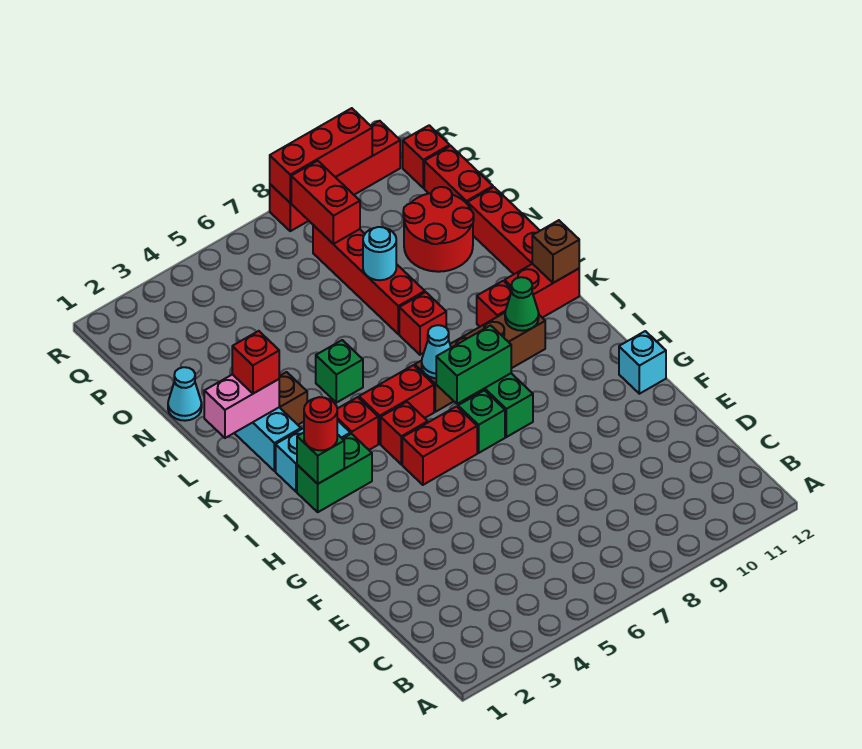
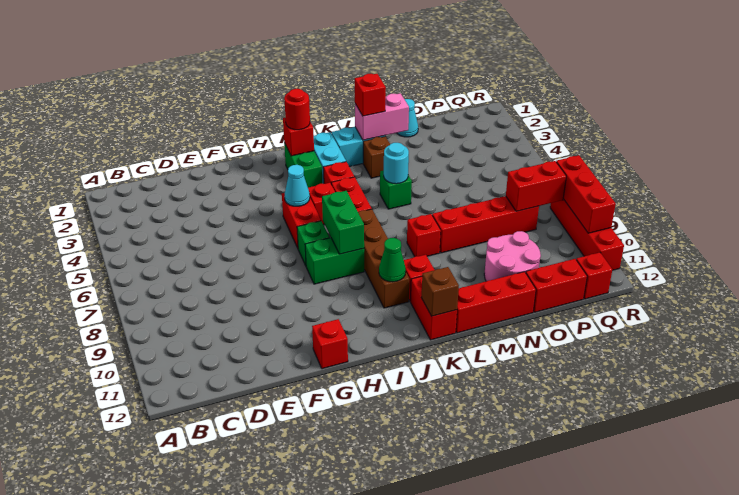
cyan 1x1 brick [619,331,666,394] -> red 1x1 brick [312,319,348,369]
green 1x1 brick [297,433,344,484] -> red 1x1 brick [283,118,314,156]
cyan 1x1 cone [422,325,451,378] -> cyan 1x1 cone moved to [285,165,310,206]
pink 1x2 brick [204,374,279,438] -> pink 1x2 brick turned to [355,93,409,140]
cyan 1x1 round brick [363,227,396,280] -> cyan 1x1 round brick moved to [384,143,409,184]
red 2x2 round brick [403,187,474,272] -> pink 2x2 round brick [484,231,541,281]

